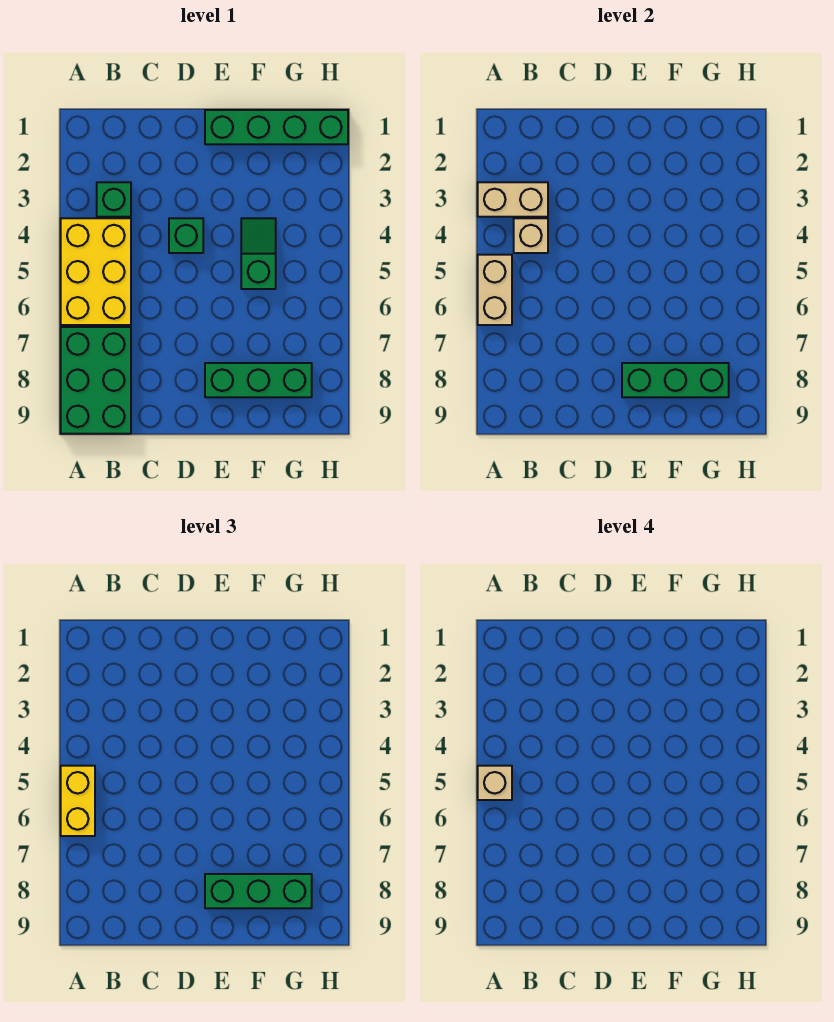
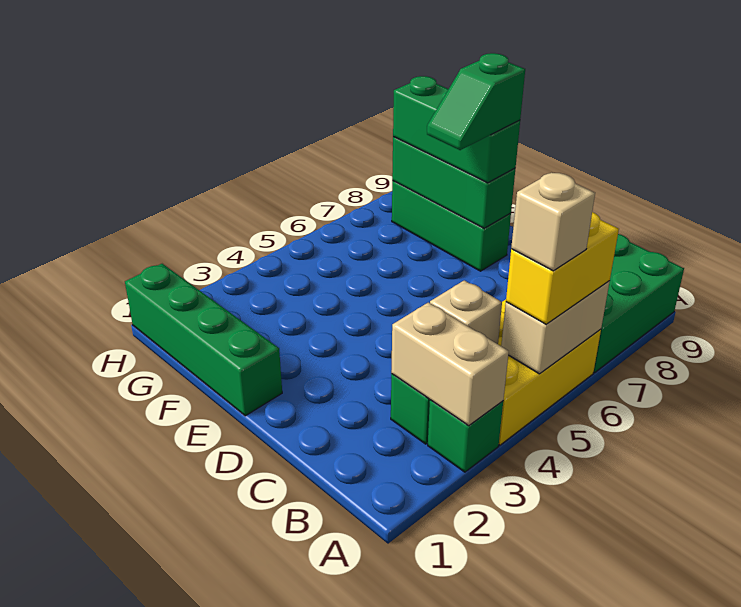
green 1x1 brick [169,218,203,253] -> green 1x1 brick moved to [428,400,503,472]
green 1x2 slope [241,218,276,289] -> green 1x2 slope moved to [427,53,525,150]

